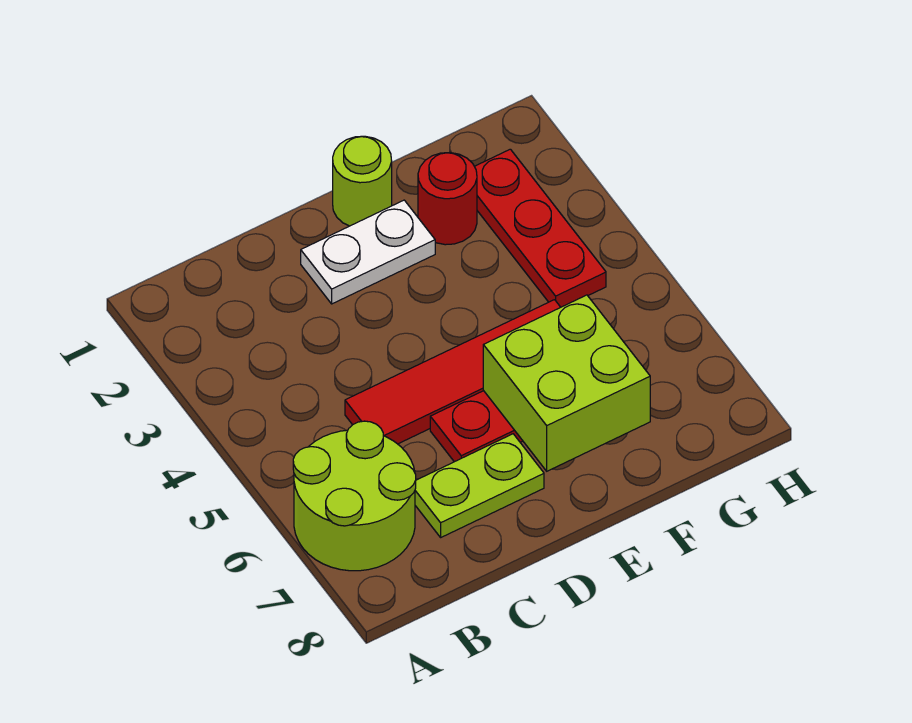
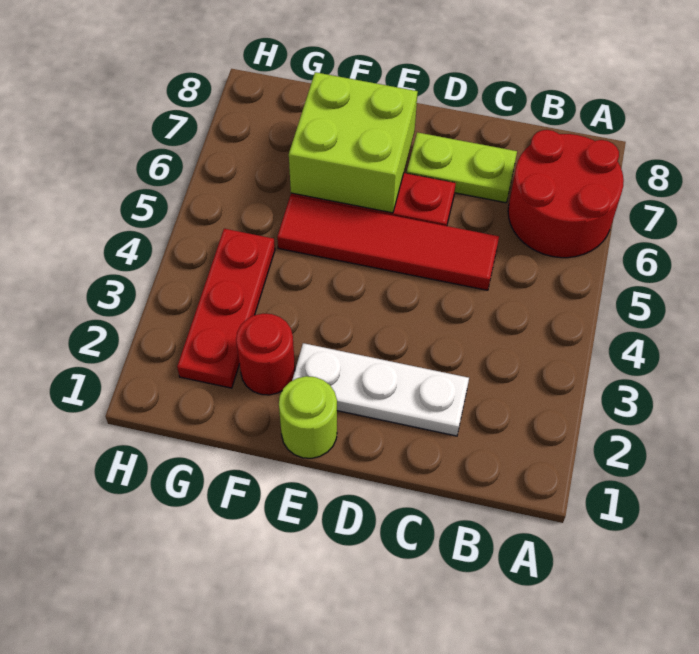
lime 2x2 round brick [293,421,416,571] -> red 2x2 round brick [508,130,624,258]
white 1x2 plate [301,200,435,304] -> white 1x3 plate [292,343,469,436]

